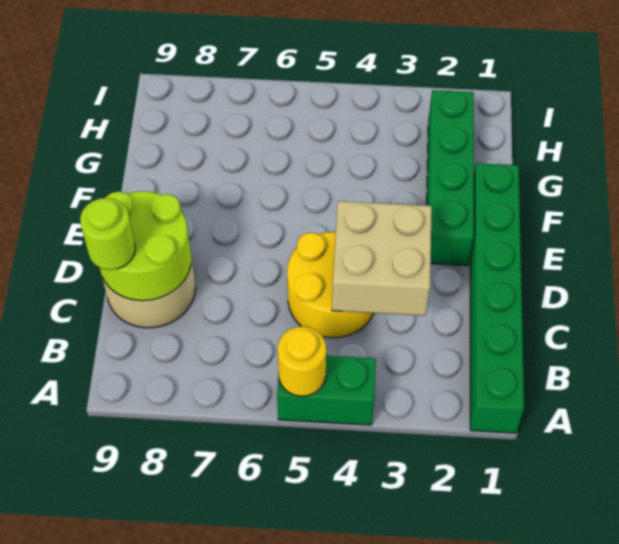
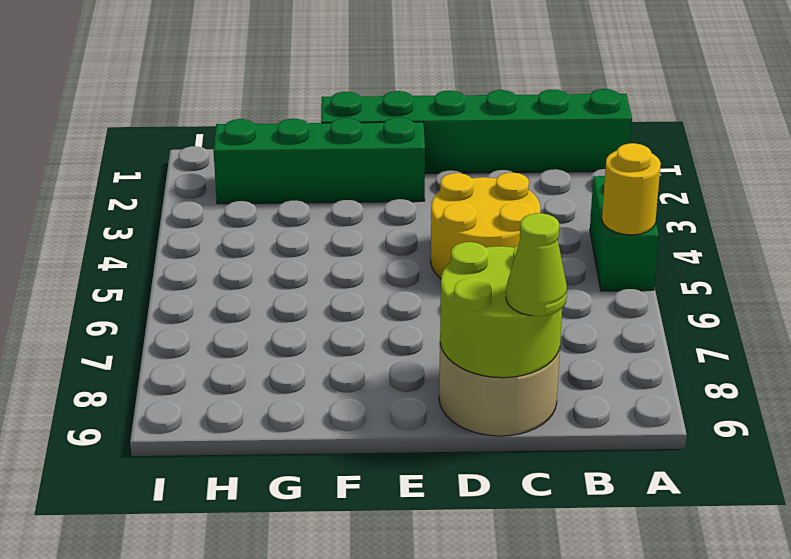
tan 2x2 brick [332,201,432,316] -> none
lime 1x1 round brick [80,198,135,270] -> lime 1x1 cone [506,213,567,316]

